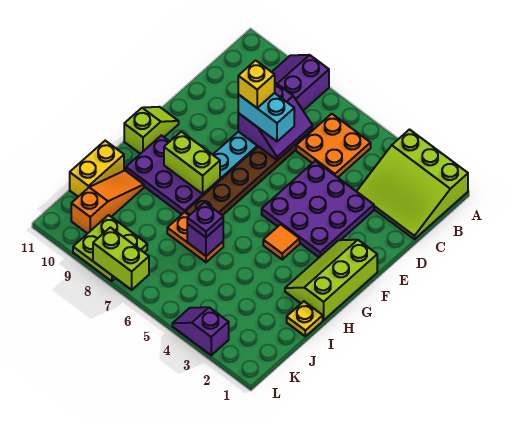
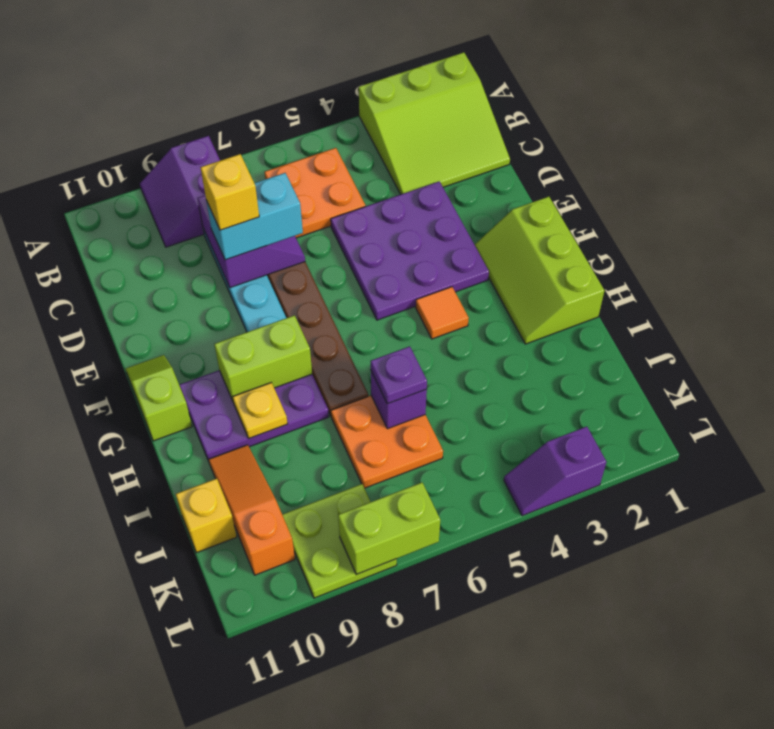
yellow 1x1 plate [287,301,323,336] -> yellow 1x1 plate moved to [233,383,287,438]
orange 1x2 plate [167,212,223,262] -> orange 2x2 plate [331,396,443,488]
yellow 1x2 brick [70,141,124,197] -> yellow 1x1 brick [176,479,237,553]

